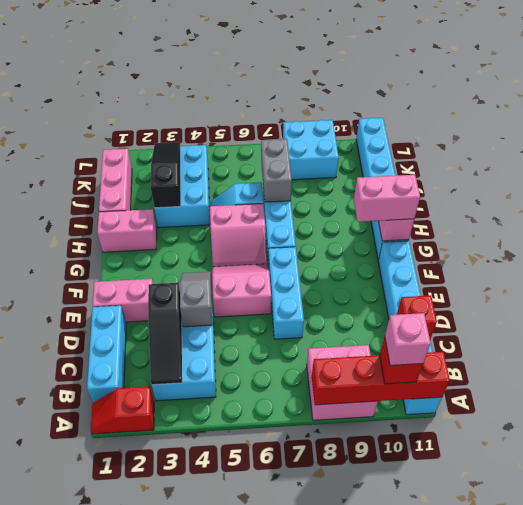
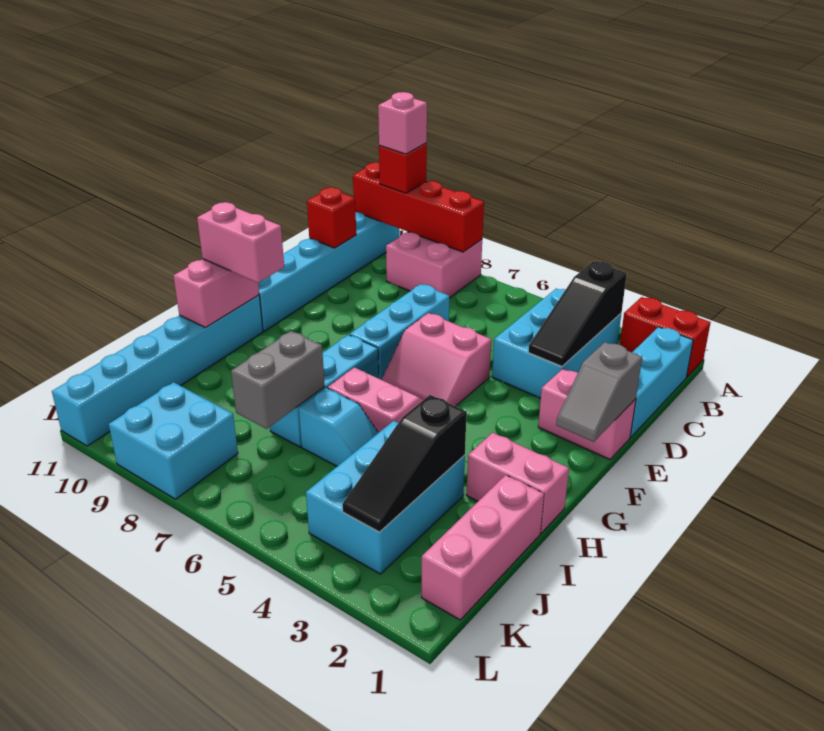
red 1x2 slope [91,386,154,434] -> red 1x2 brick [620,297,711,377]
black 1x3 slope [148,283,182,385] -> black 1x3 slope turned to [528,261,627,366]
grey 1x2 slope [180,272,212,327] -> grey 1x2 slope moved to [556,342,642,442]

